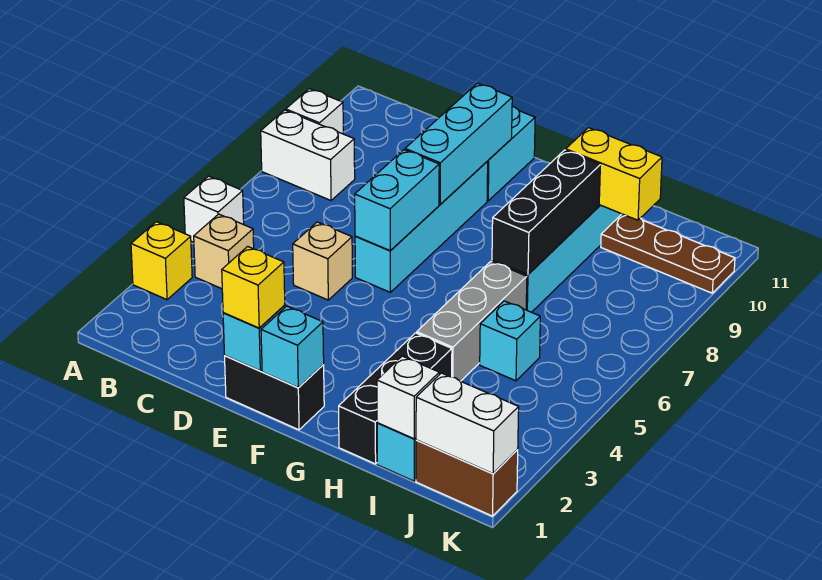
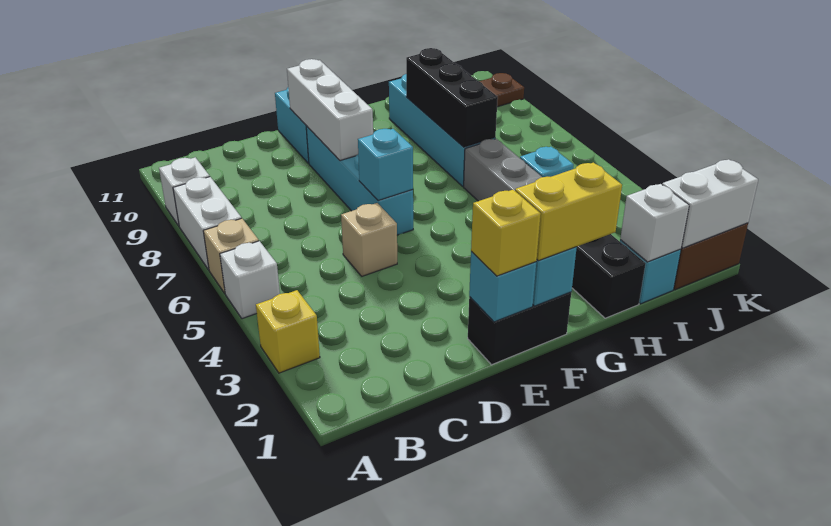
white 1x2 brick [261,110,355,200] -> white 1x2 brick turned to [173,177,241,270]
tan 1x1 brick [194,214,254,289] -> tan 1x1 brick moved to [203,218,259,293]
cyan 1x2 brick [355,150,439,251] -> cyan 1x1 brick [358,129,413,201]
cyan 1x3 brick [405,83,512,204] -> white 1x3 brick [287,59,373,161]
yellow 1x2 brick [566,128,662,220] -> yellow 1x2 brick moved to [515,162,622,261]

